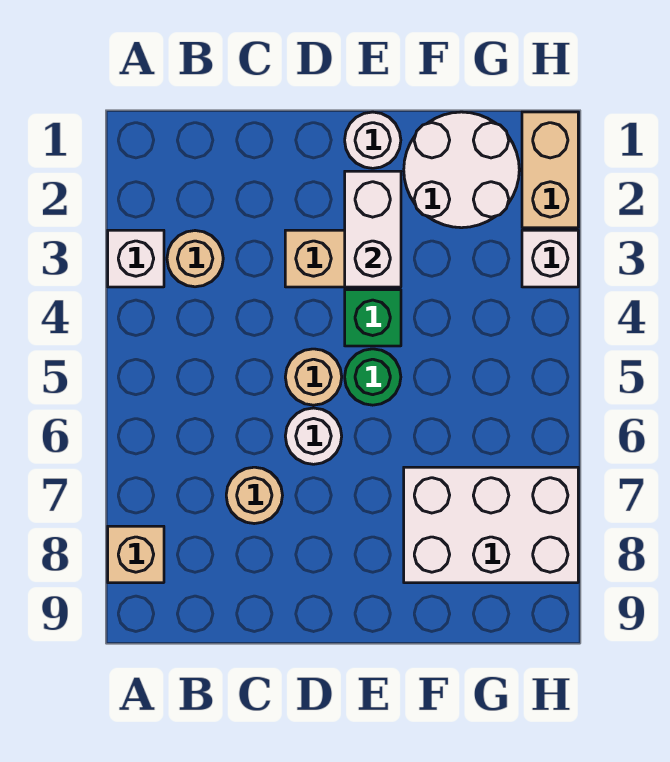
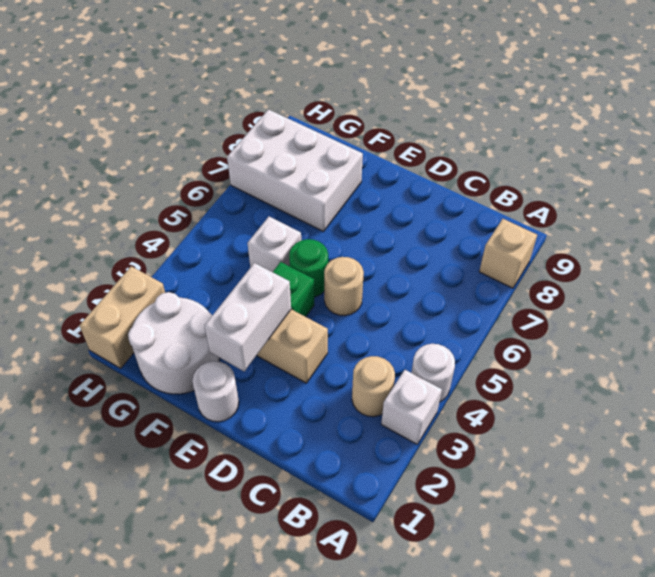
tan 1x1 round brick [226,467,282,524] -> none
white 1x1 round brick [285,408,342,464] -> white 1x1 round brick moved to [411,344,455,402]
white 1x1 brick [522,230,578,287] -> white 1x1 brick moved to [248,217,301,272]

